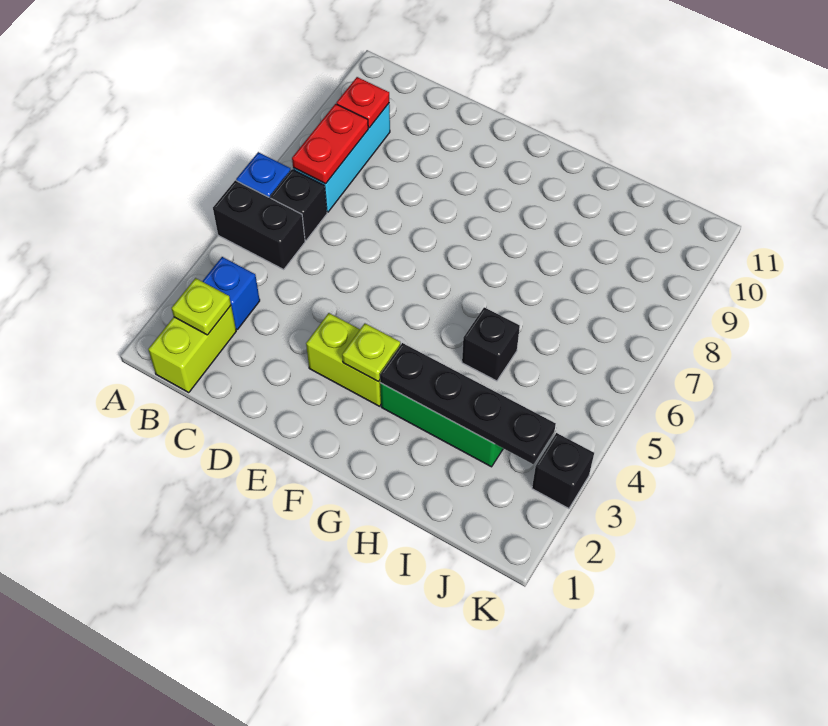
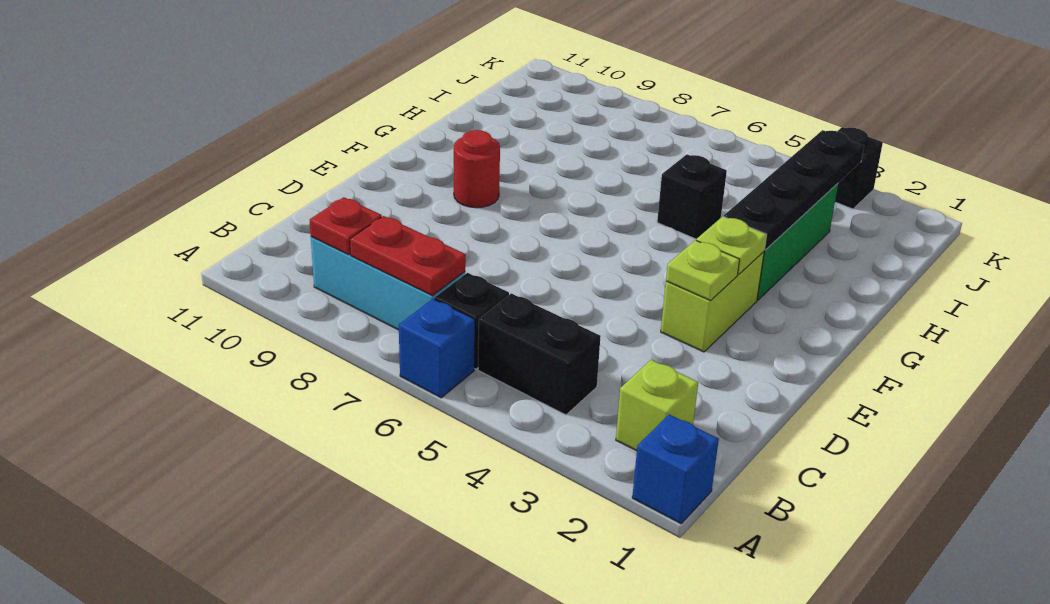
black 1x2 brick [213,180,305,269] -> black 1x2 brick turned to [478,293,601,415]
lime 1x2 brick [148,306,236,393] -> lime 1x1 brick [616,360,698,451]
lime 1x1 plate [172,278,231,335] -> lime 1x1 plate moved to [666,240,740,301]
blue 1x1 brick [202,257,260,329] -> blue 1x1 brick moved to [632,414,719,524]
none -> red 1x1 round brick [454,130,500,208]

